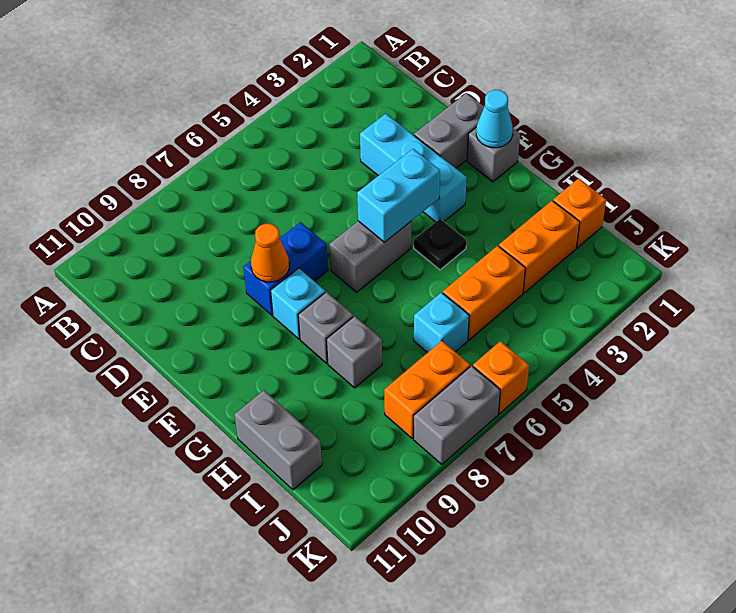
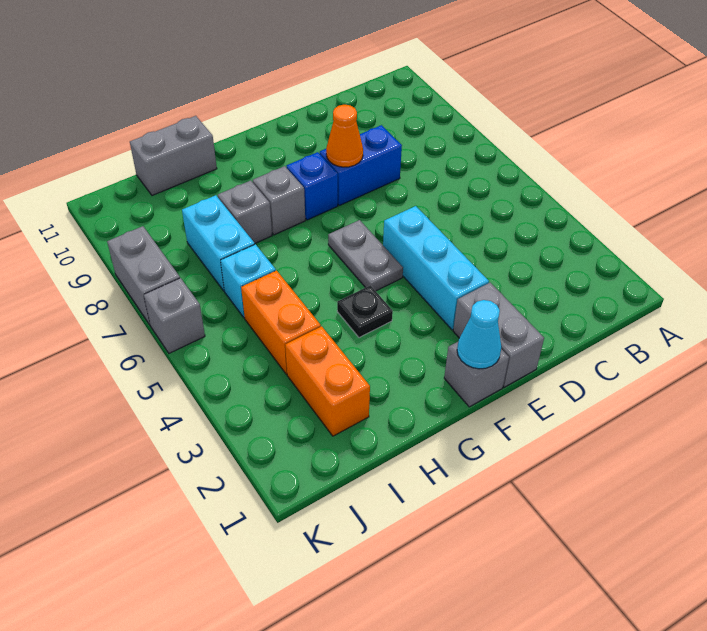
cyan 1x3 brick [360,114,467,222] -> cyan 1x3 brick turned to [383,206,489,330]
blue 1x2 brick [243,222,328,315] -> blue 1x2 brick turned to [320,125,402,205]
cyan 1x2 brick [357,149,440,242] -> cyan 1x2 brick moved to [182,195,255,291]
grey 1x2 brick [329,221,411,292] -> grey 1x2 plate [328,220,403,291]
cyan 1x1 brick [271,268,325,339] -> blue 1x1 brick [287,152,338,220]
orange 1x1 brick [553,178,606,248] -> none
orange 1x2 brick [384,341,470,438] -> none
orange 1x1 brick [473,341,529,414] -> grey 1x1 brick [144,278,205,353]

